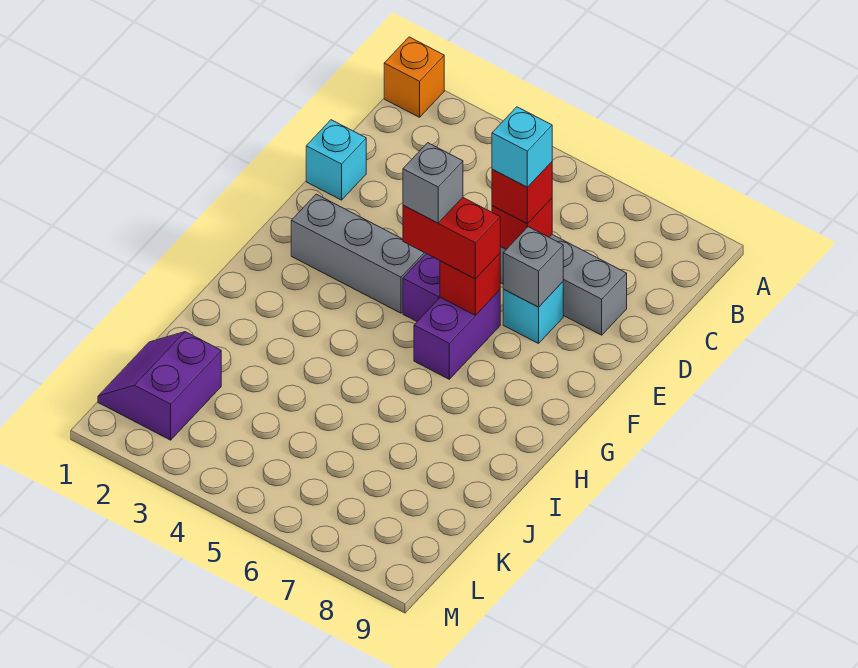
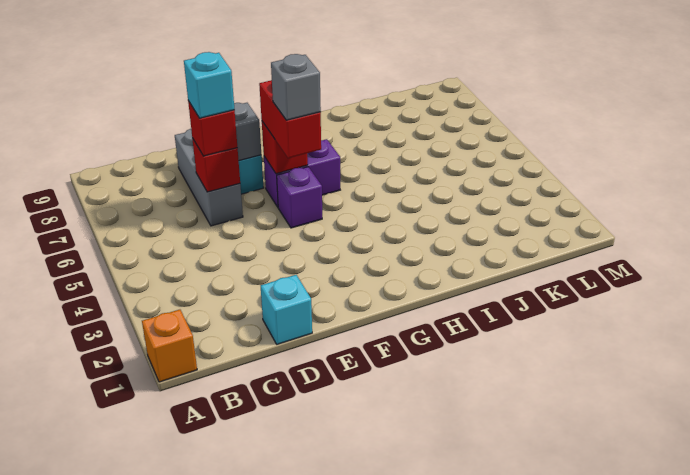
grey 1x3 brick [291,194,426,313] -> none
purple 2x2 slope [98,332,221,440] -> none

